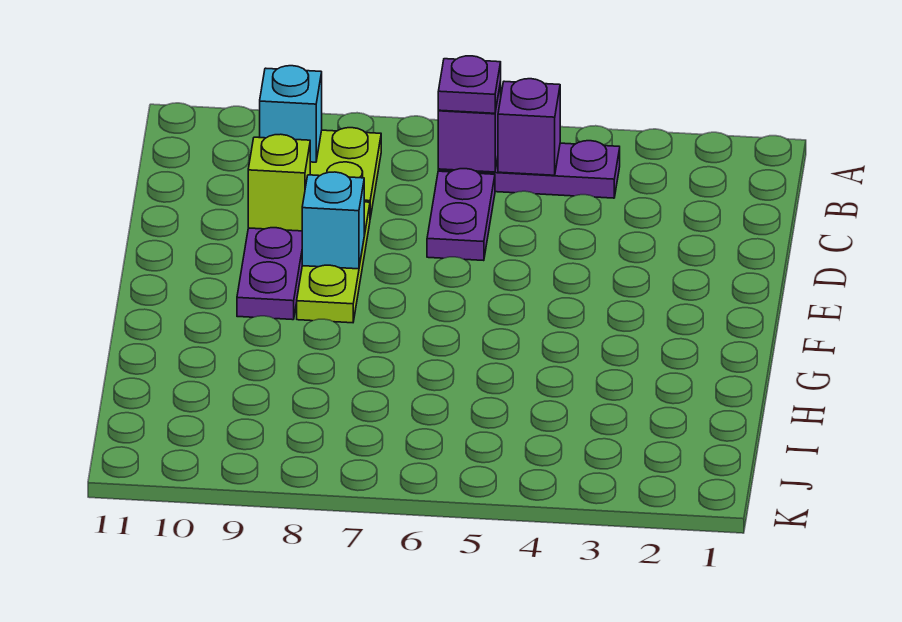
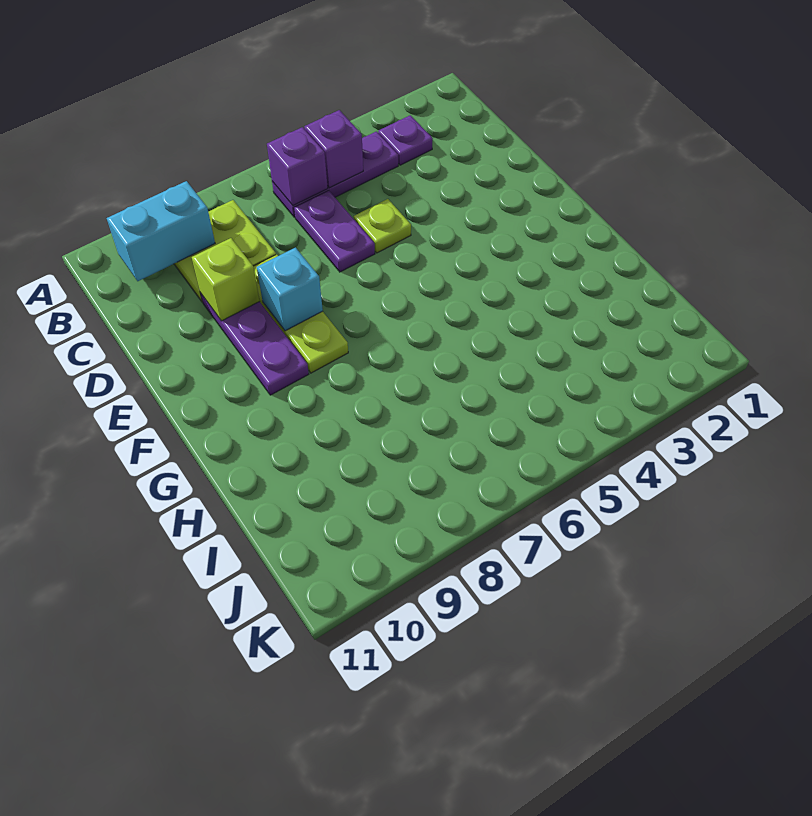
purple 1x1 plate [438,56,501,113] -> purple 1x1 plate moved to [378,115,433,165]
cyan 1x1 brick [260,66,322,162] -> cyan 1x2 brick [107,181,215,281]
none -> lime 1x1 plate [354,199,411,253]

